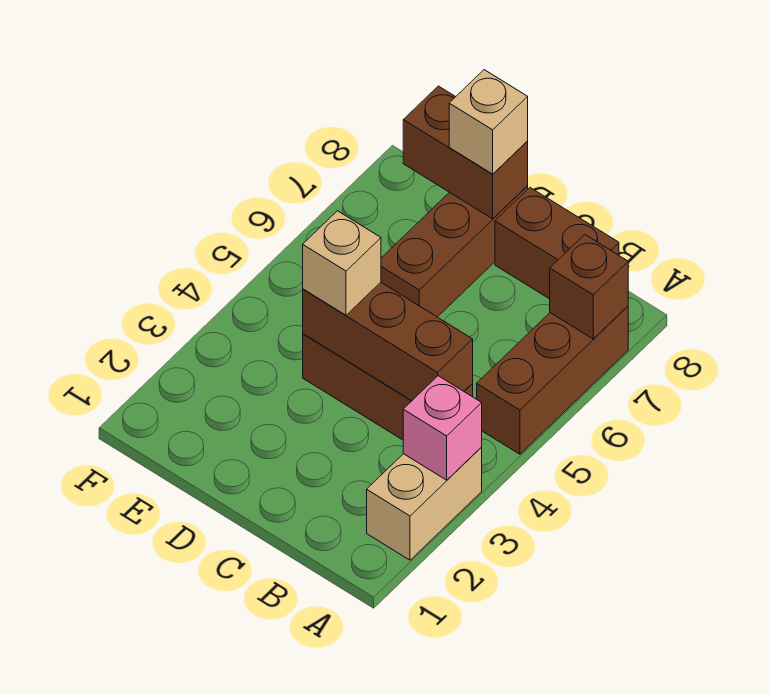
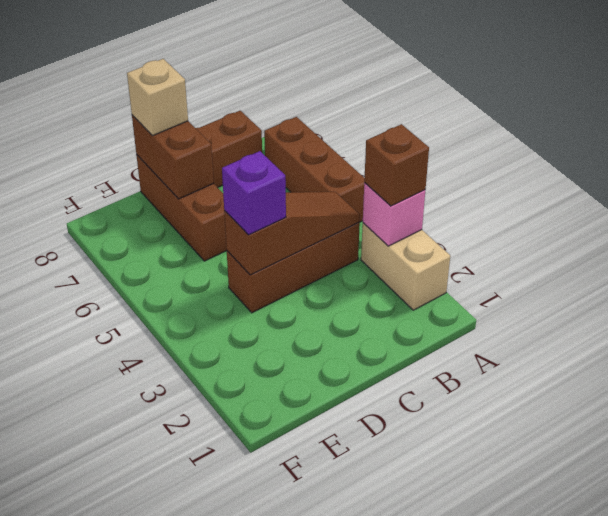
brown 1x1 brick [550,235,628,339] -> brown 1x1 brick moved to [364,124,429,206]
brown 1x3 brick [303,282,473,401] -> brown 1x3 slope [224,192,360,275]
tan 1x1 brick [303,211,381,315] -> purple 1x1 brick [222,151,286,235]
brown 1x2 brick [403,86,528,219] -> brown 1x2 brick turned to [132,115,214,199]

